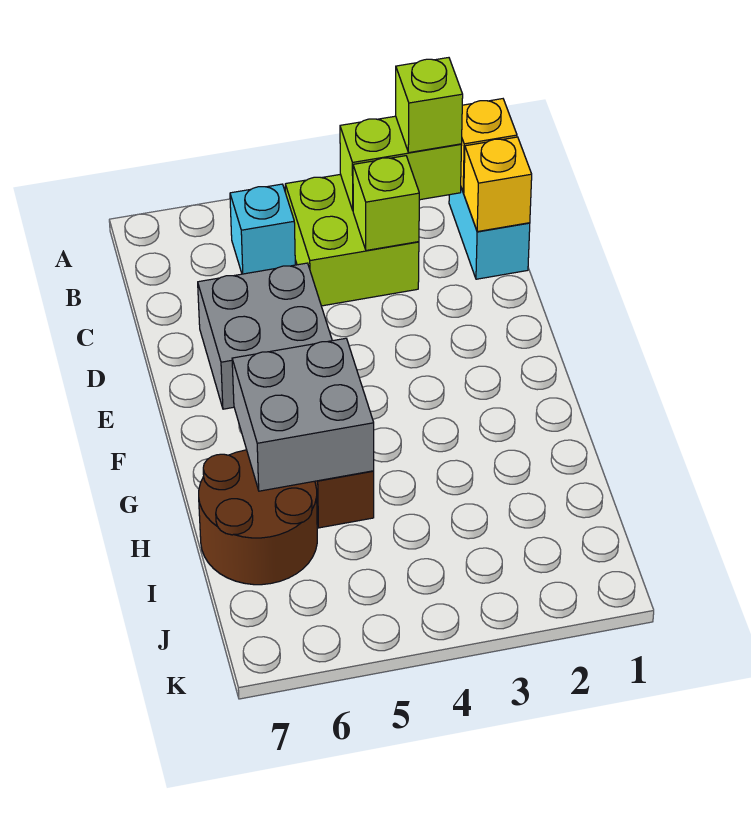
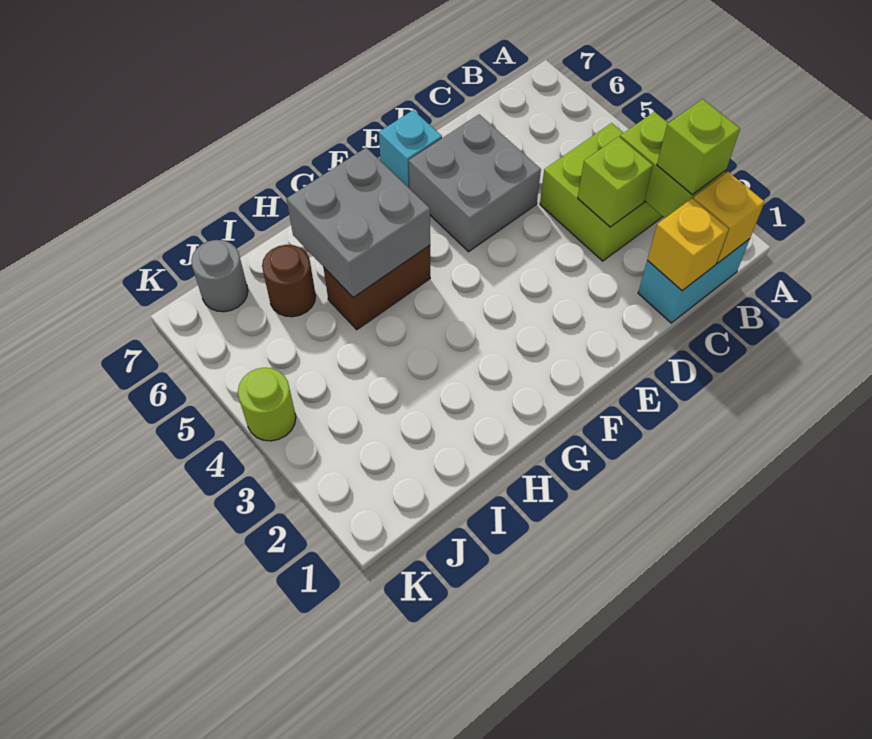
cyan 1x1 brick [230,184,295,274] -> cyan 1x1 brick moved to [379,110,442,189]
brown 2x2 round brick [199,450,317,585] -> brown 1x1 round brick [262,245,316,317]
none -> grey 1x1 round brick [191,240,248,312]
none -> lime 1x1 round brick [238,368,296,441]

